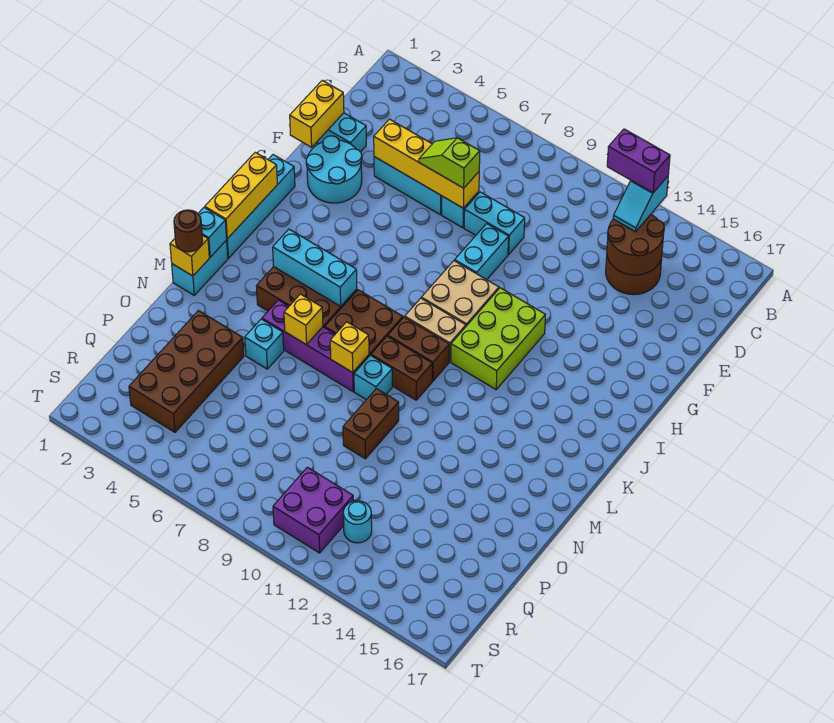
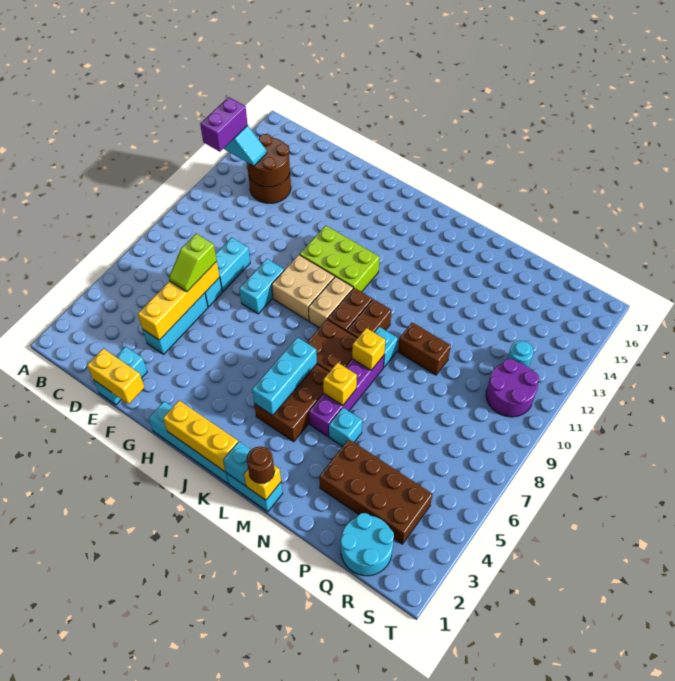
cyan 2x2 round brick [306,136,362,203] -> cyan 2x2 round brick moved to [340,513,394,576]
cyan 1x2 brick [455,224,509,280] -> cyan 1x2 brick turned to [239,259,284,314]
purple 2x2 brick [273,467,353,553] -> purple 2x2 round brick [486,359,539,417]

